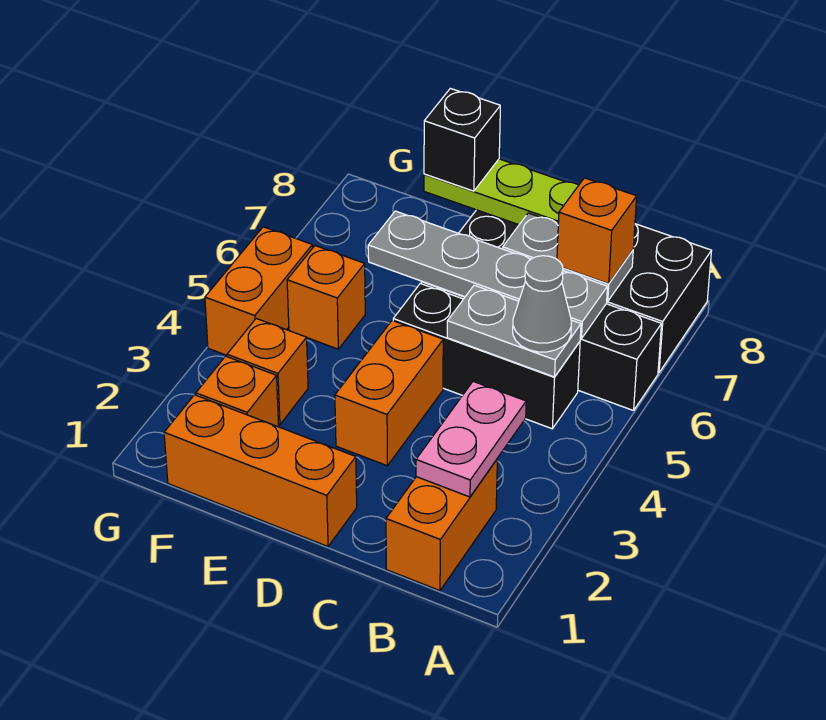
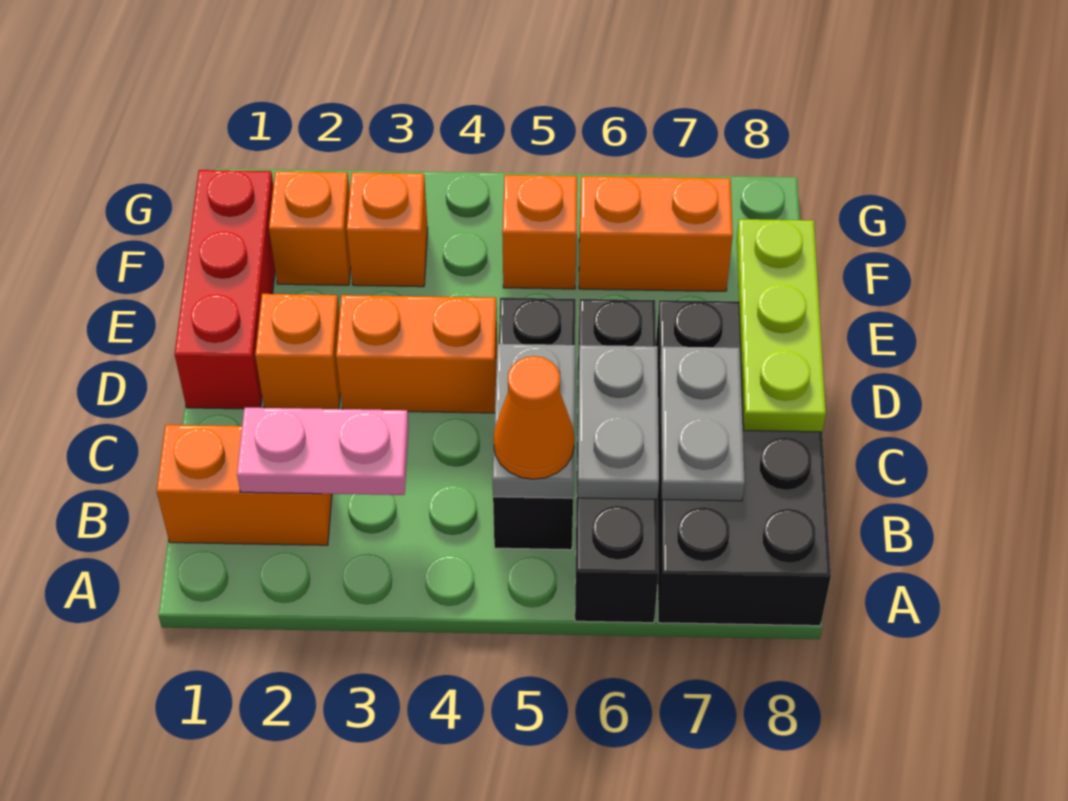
grey 1x1 cone [513,256,571,352] -> orange 1x1 cone [494,356,574,479]
grey 1x4 plate [368,211,607,339] -> grey 1x2 plate [577,345,659,499]
orange 1x1 brick [557,178,637,284] -> orange 1x1 brick moved to [255,294,340,409]
orange 1x3 brick [164,395,357,546] -> red 1x3 brick [175,170,275,409]
black 1x1 brick [424,88,500,191] -> none
orange 1x2 brick [205,227,312,355] -> orange 1x2 brick moved to [579,176,733,291]

